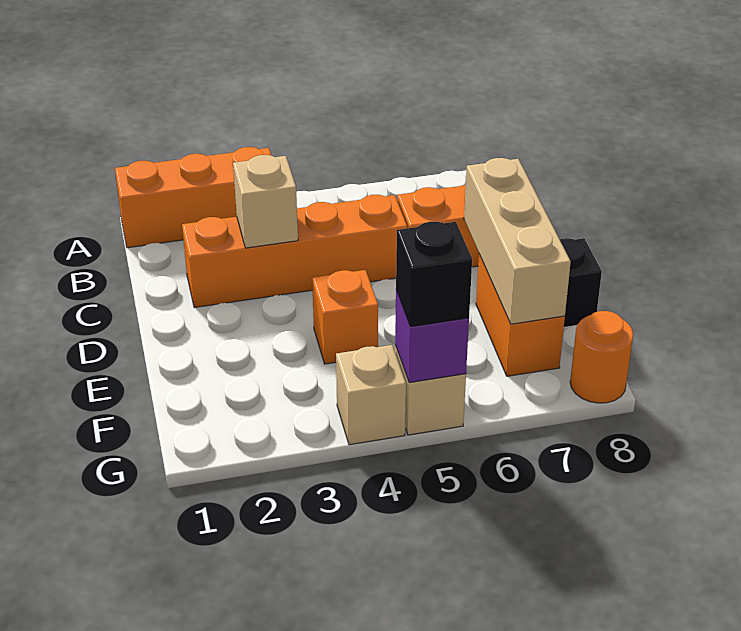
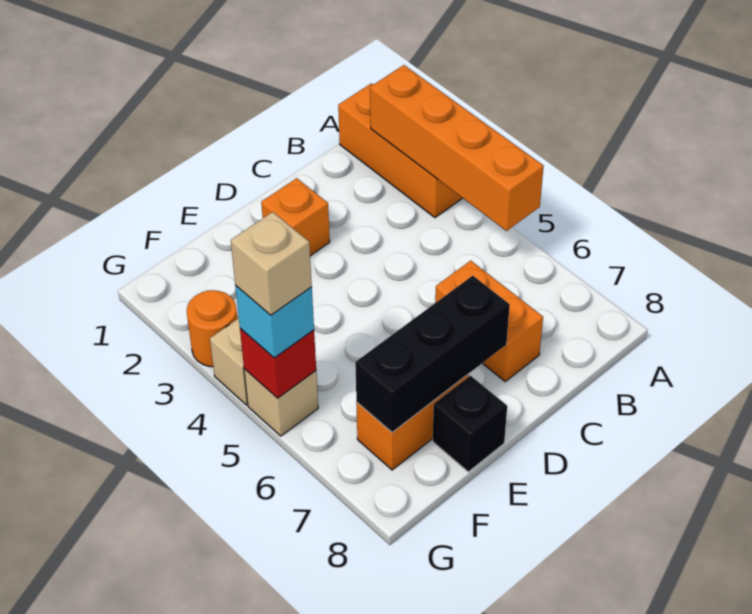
orange 1x4 brick [182,195,407,308] -> orange 1x4 brick moved to [370,65,544,231]
tan 1x1 brick [233,155,298,248] -> tan 1x1 brick moved to [231,212,312,315]
tan 1x3 brick [464,158,571,324] -> black 1x3 brick [355,276,510,432]
orange 1x1 brick [312,270,378,364] -> orange 1x1 brick moved to [261,178,330,256]
purple 1x1 brick [395,290,469,383] -> red 1x1 brick [240,329,316,398]
black 1x1 brick [396,222,472,327] -> cyan 1x1 brick [235,285,314,358]
orange 1x1 round brick [570,311,633,403] -> orange 1x1 round brick moved to [187,290,238,367]

